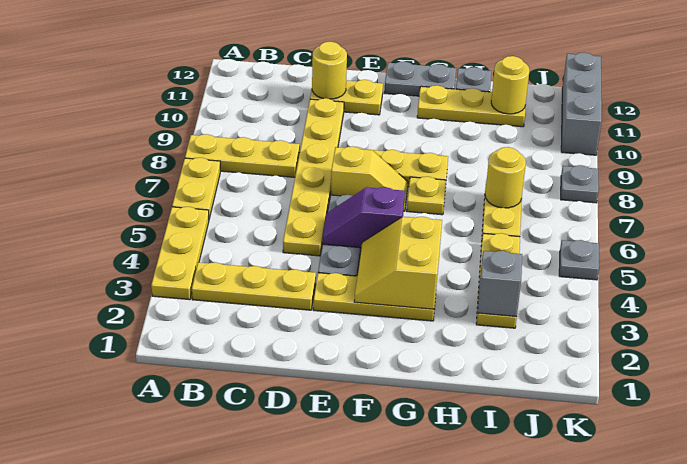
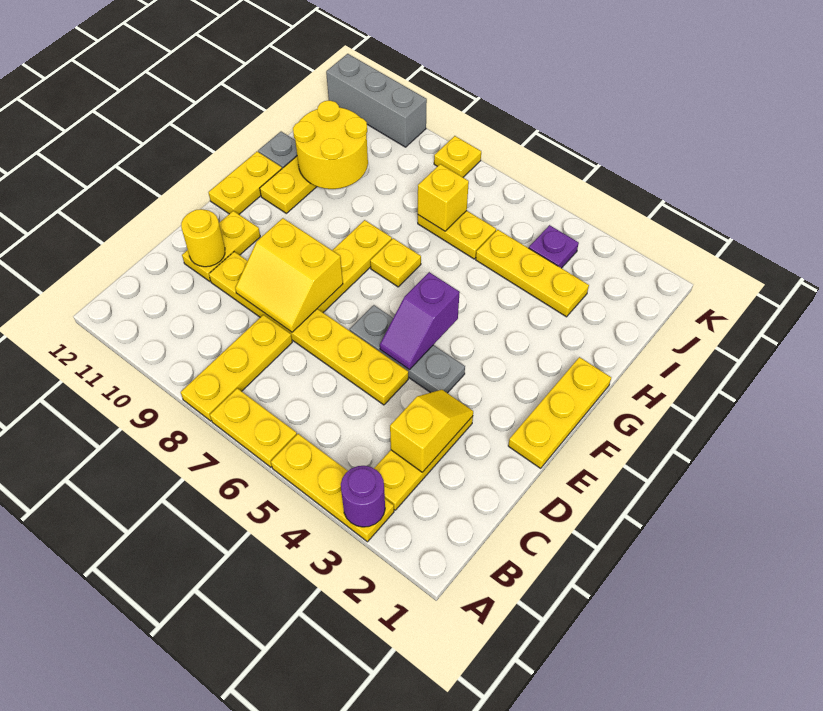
none -> purple 1x1 round brick [341,466,385,527]
yellow 1x3 plate [313,273,434,321] -> yellow 1x3 plate moved to [508,357,611,468]
yellow 1x2 slope [331,146,408,211] -> yellow 1x2 slope moved to [390,390,473,472]
yellow 2x2 slope [354,217,442,309] -> yellow 2x2 slope moved to [235,218,343,332]
grey 1x2 plate [384,61,456,96] -> yellow 1x2 plate [209,152,282,214]
grey 1x1 brick [478,251,522,317] -> none
yellow 1x1 round brick [485,147,526,208] -> yellow 1x1 brick [418,164,469,231]
yellow 1x1 round brick [491,56,529,114] -> yellow 2x2 round brick [293,101,368,189]
none -> purple 1x1 plate [529,225,579,268]
grey 1x1 plate [559,240,599,280] -> none
grey 1x1 plate [561,165,599,203] -> yellow 1x1 plate [434,136,481,177]

